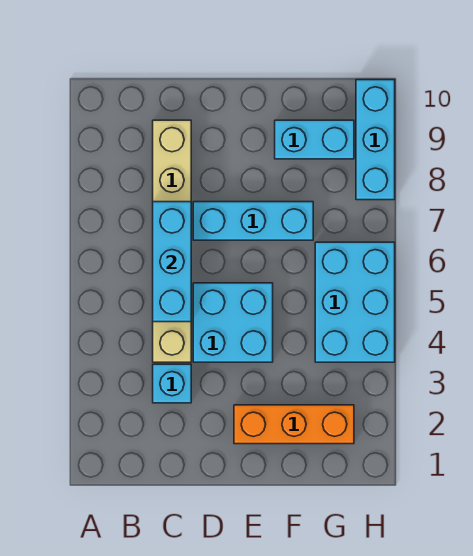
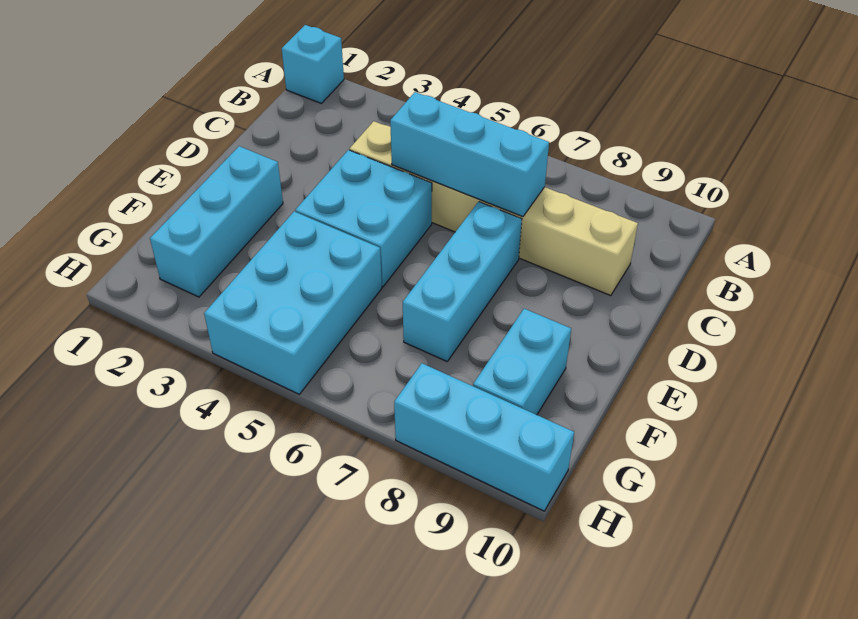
cyan 1x1 brick [153,364,191,403] -> cyan 1x1 brick moved to [282,25,344,103]
orange 1x3 brick [234,405,354,444] -> cyan 1x3 brick [150,146,283,297]
cyan 2x3 brick [315,242,395,362] -> cyan 2x3 brick turned to [204,212,382,394]

